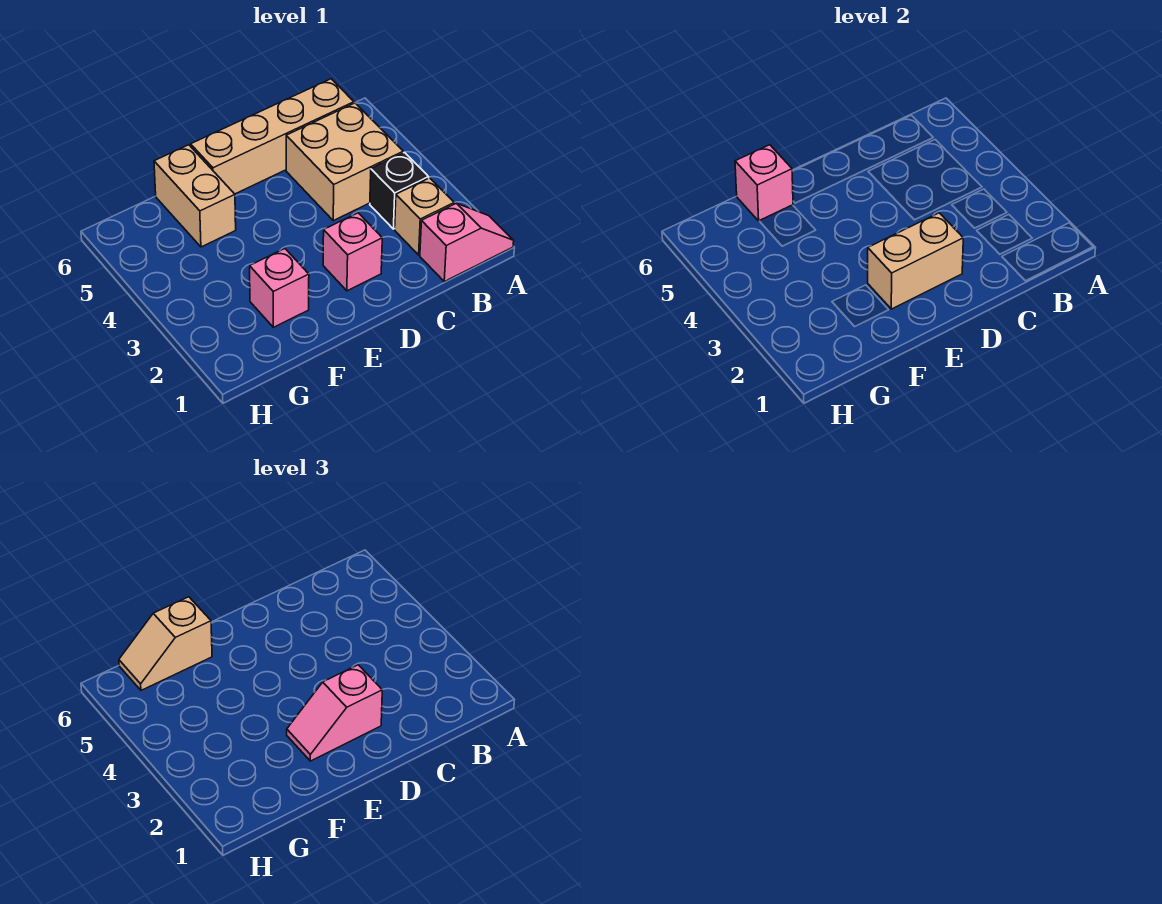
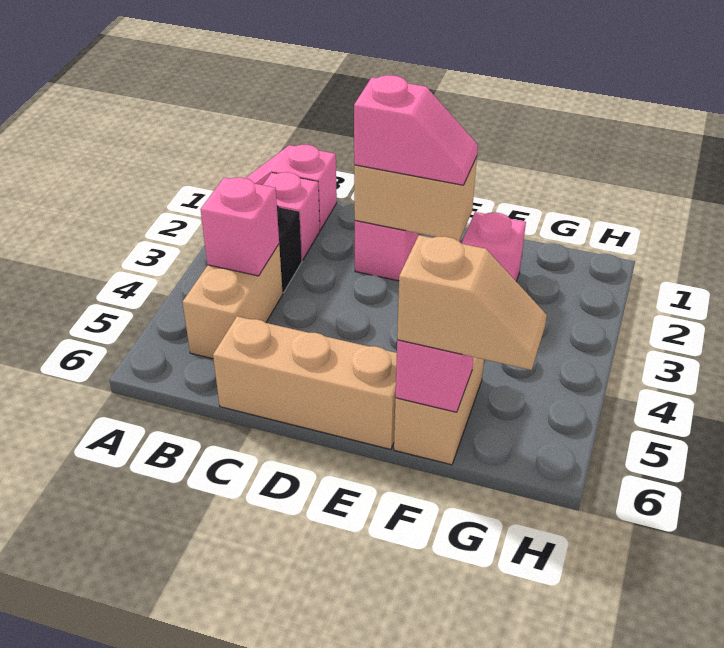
tan 1x1 brick [395,178,454,255] -> pink 1x1 brick [263,172,320,260]
tan 2x2 brick [286,103,403,221] -> tan 1x2 brick [183,245,283,359]
none -> pink 1x1 brick [201,177,279,276]
tan 1x4 brick [191,79,354,194] -> tan 1x3 brick [213,316,397,449]

